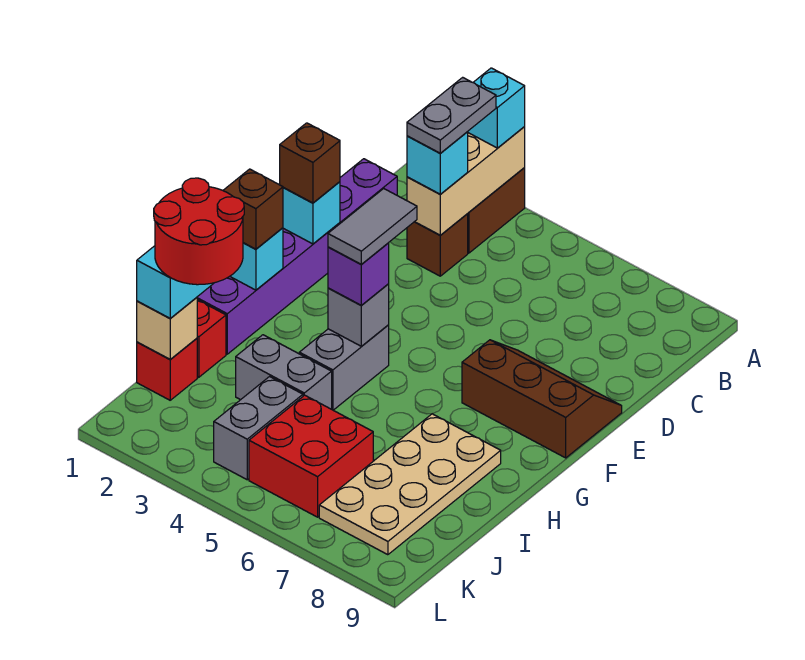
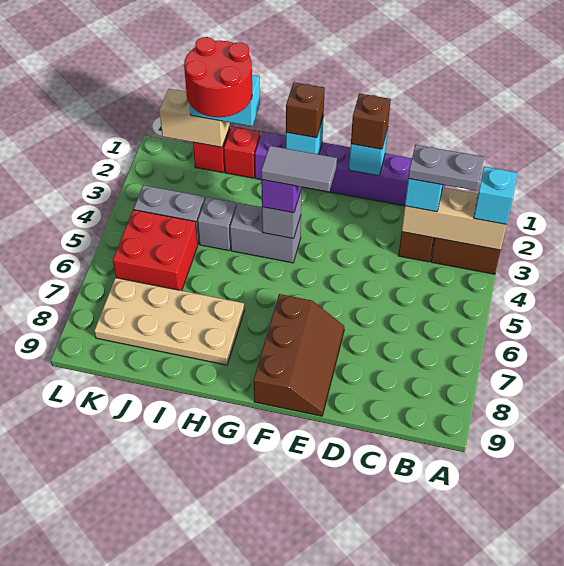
grey 1x2 brick [236,335,332,409] -> grey 1x1 brick [198,197,237,251]
tan 1x1 brick [137,297,197,359] -> tan 1x2 brick [159,89,230,147]

